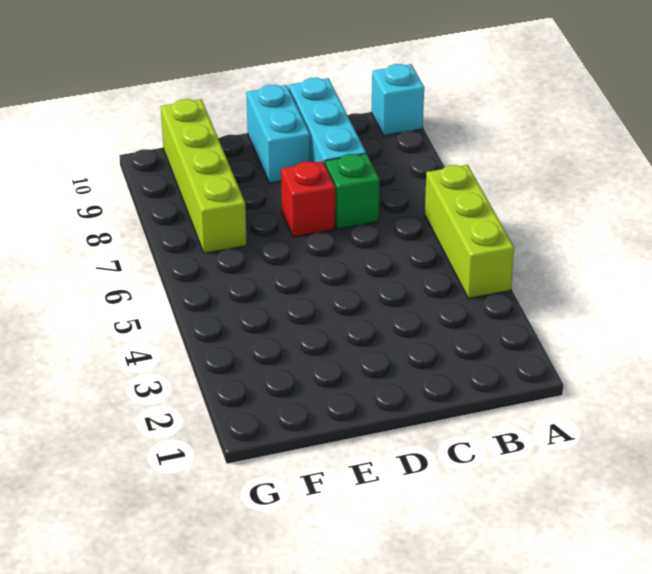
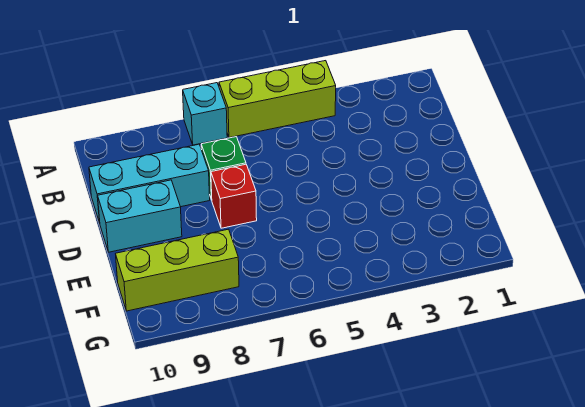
cyan 1x1 brick [372,64,424,136] -> cyan 1x1 brick moved to [183,83,227,145]
lime 1x4 brick [161,99,247,253] -> lime 1x3 brick [116,229,239,311]

